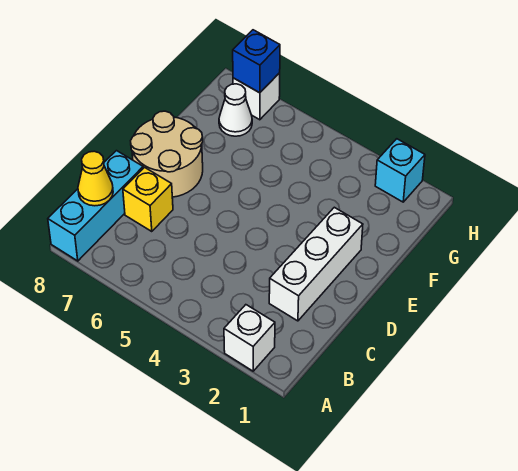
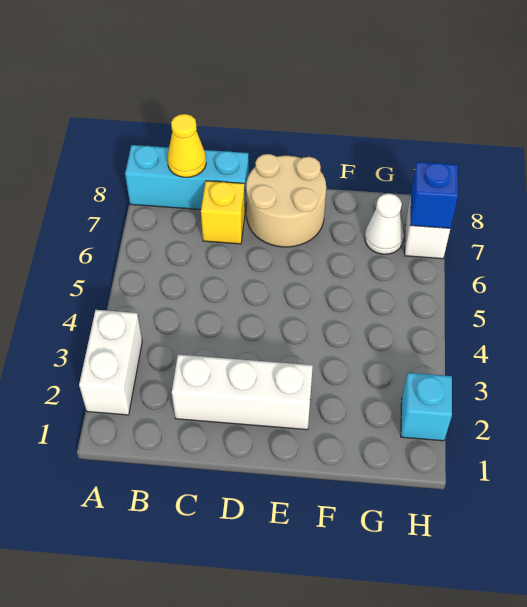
white 1x1 brick [224,305,275,371] -> white 1x2 brick [79,310,142,415]

